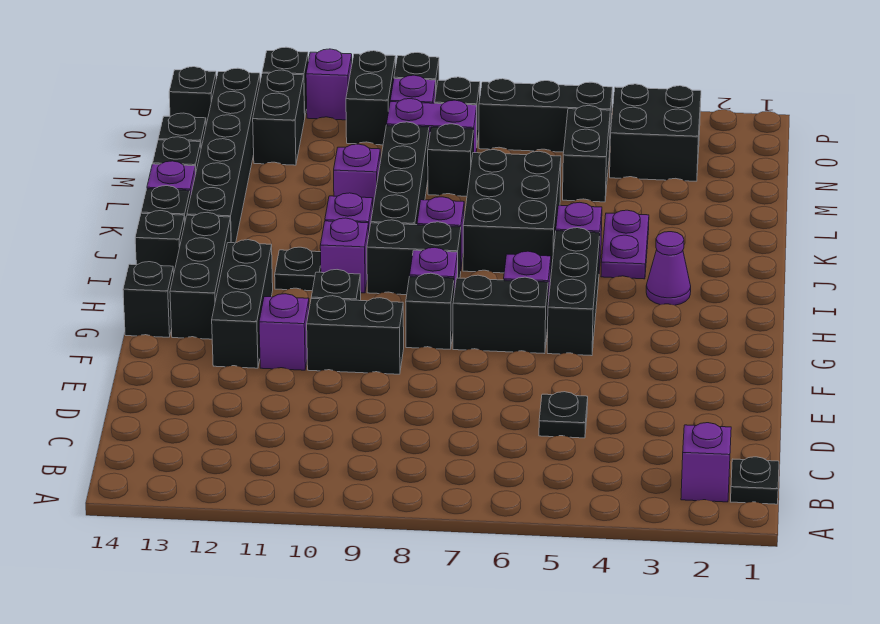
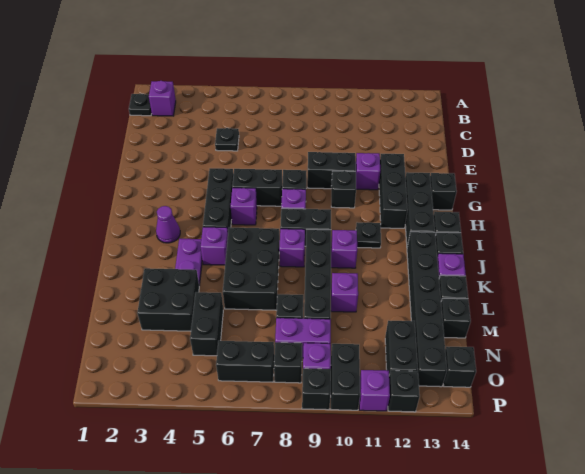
purple 1x1 brick [320,218,369,293] -> none
black 2x2 brick [610,84,701,181] -> black 2x2 brick moved to [137,268,199,331]
black 1x3 brick [479,79,612,153] -> black 1x2 brick [216,341,274,382]

